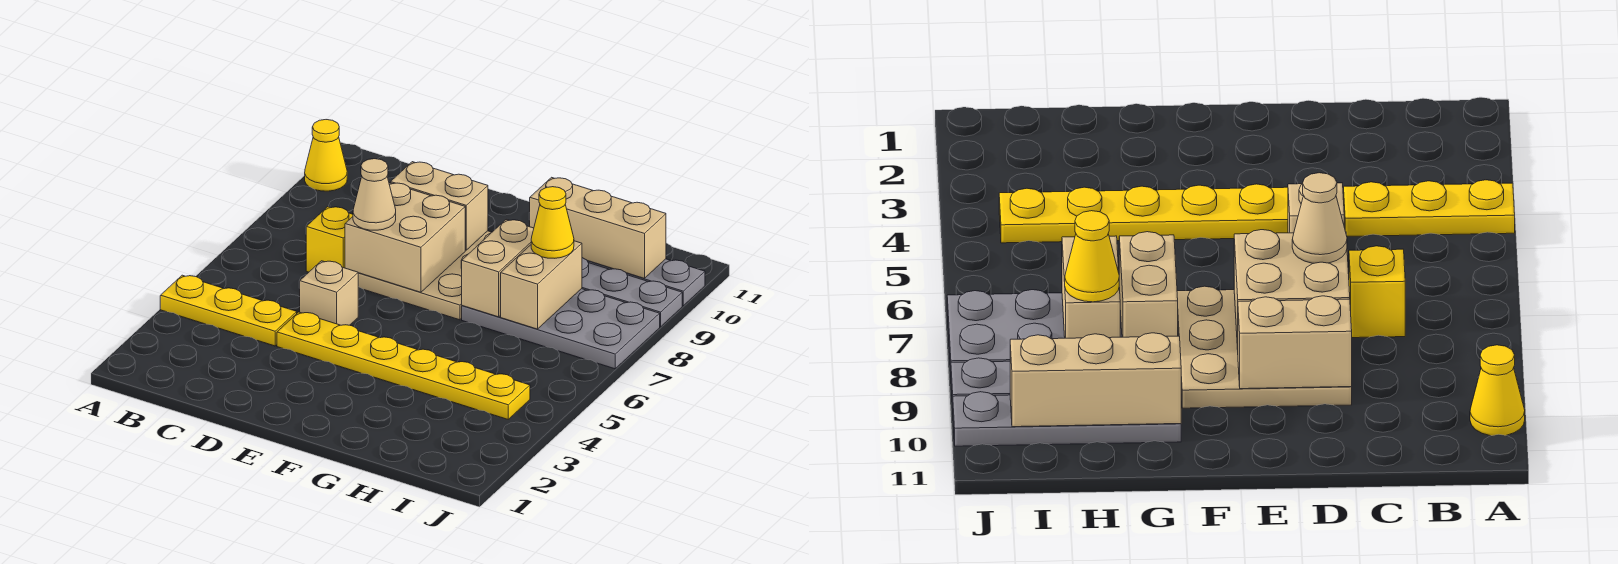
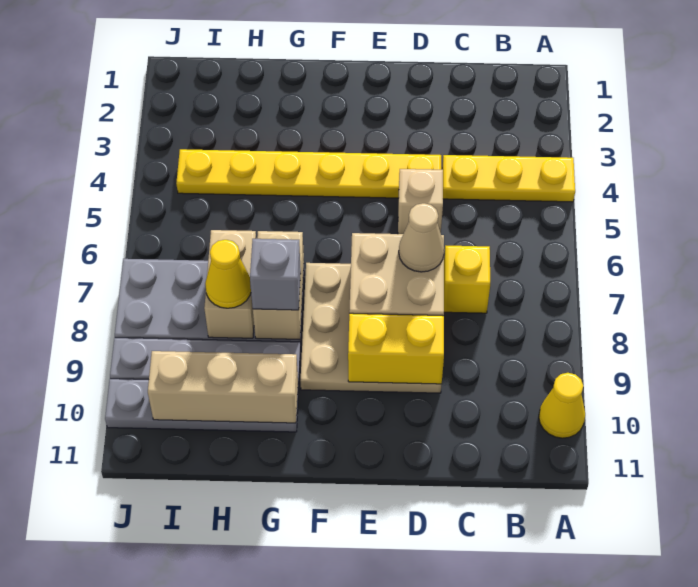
tan 1x2 brick [391,162,488,250] -> yellow 1x2 brick [348,313,444,384]
none -> grey 1x1 brick [250,239,301,310]

